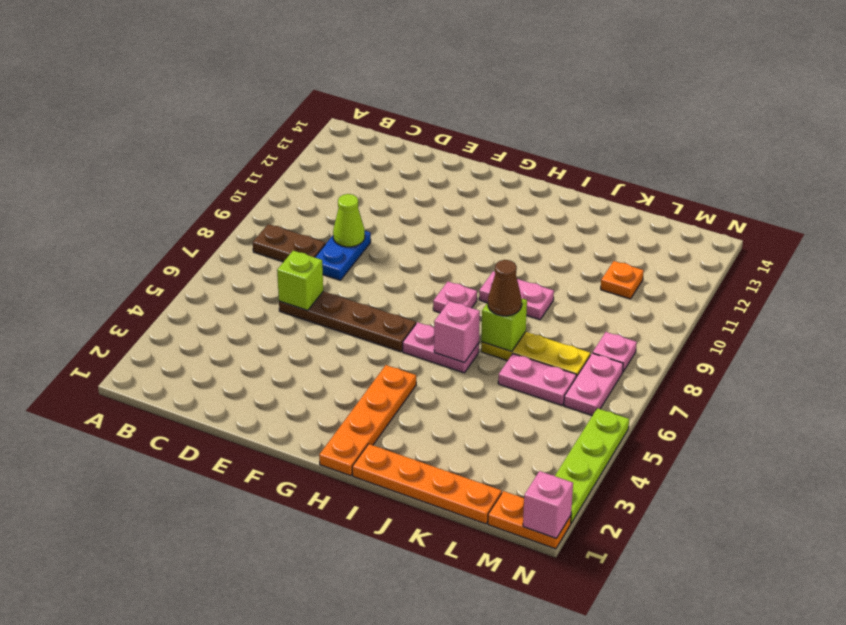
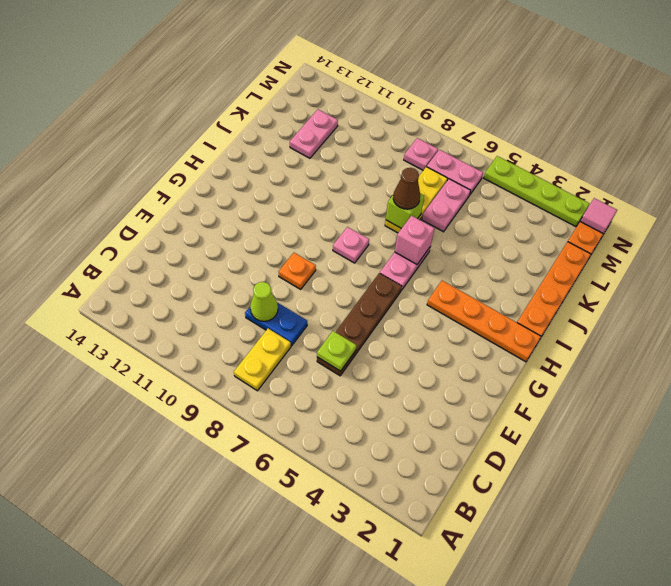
brown 1x2 plate [253,224,325,262] -> yellow 1x2 plate [234,329,291,391]
lime 1x1 brick [277,251,323,310] -> lime 1x1 plate [317,331,356,371]
pink 1x2 plate [479,271,554,320] -> pink 1x2 plate moved to [290,109,338,158]
orange 1x1 plate [601,261,644,299] -> orange 1x1 plate moved to [279,253,316,289]
pink 1x1 brick [523,471,573,538] -> pink 1x1 tile [580,198,617,234]

